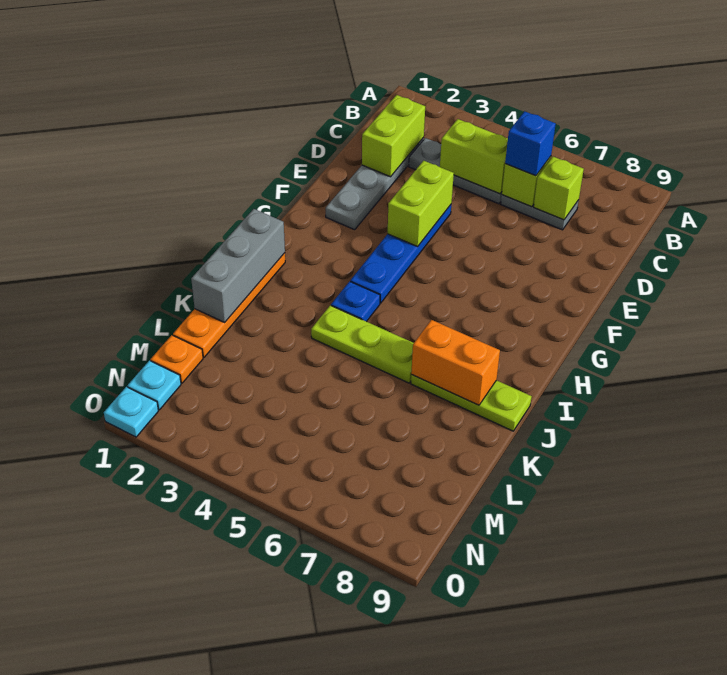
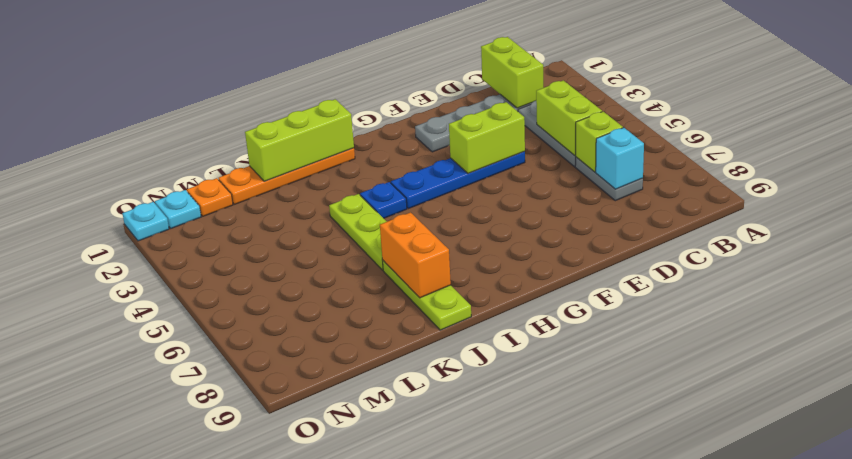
lime 1x2 brick [362,95,425,177] -> lime 1x2 brick turned to [481,37,543,108]
blue 1x1 brick [505,111,556,176] -> none
lime 1x1 brick [534,157,584,220] -> cyan 1x1 brick [596,128,644,189]
grey 1x3 brick [191,209,285,322] -> lime 1x3 brick [245,99,354,181]

